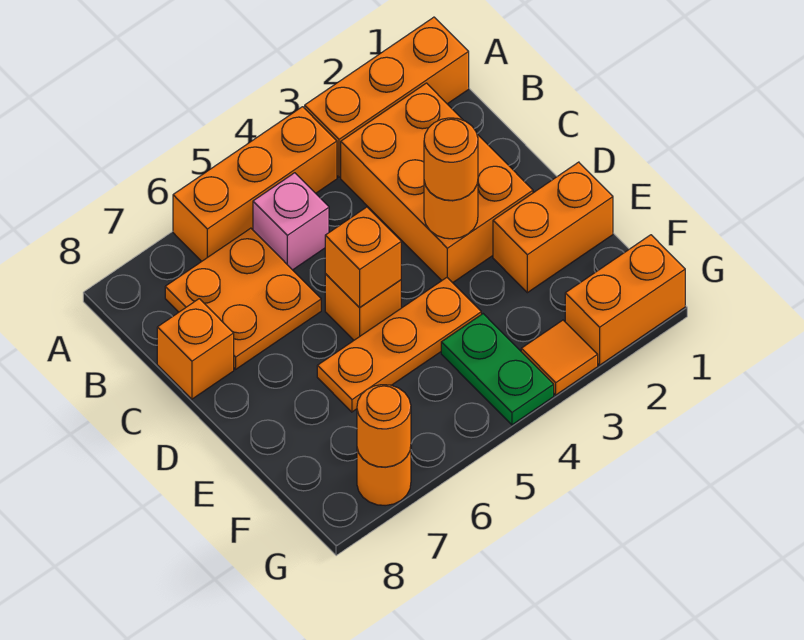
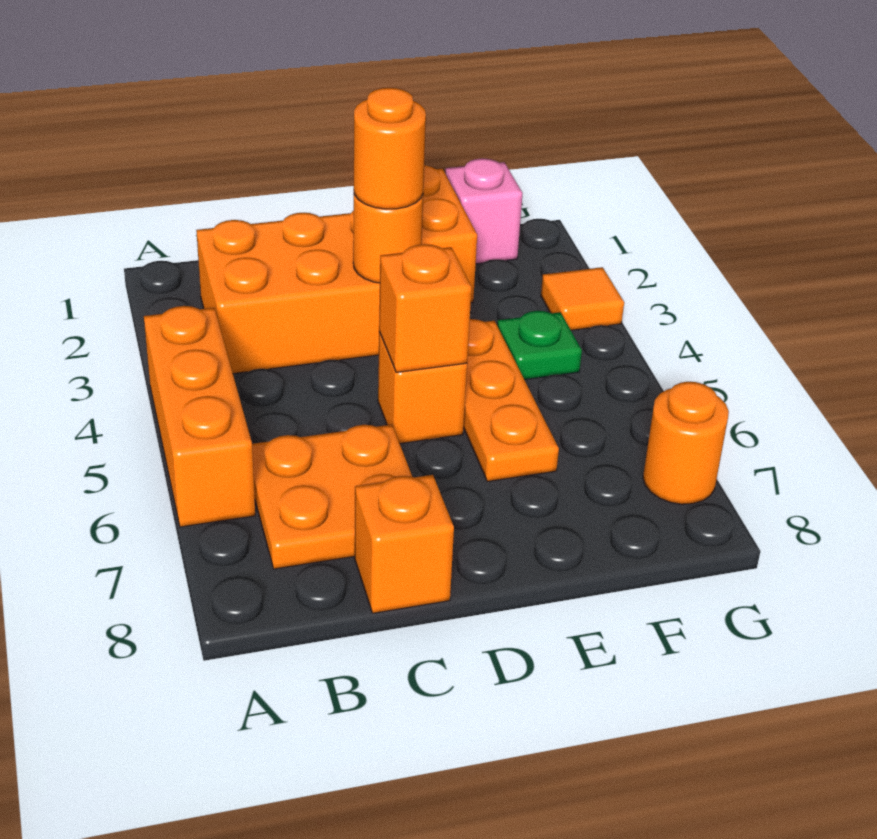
orange 1x3 brick [305,17,469,177] -> none
pink 1x1 brick [253,173,329,270] -> pink 1x1 brick moved to [445,158,523,264]
green 1x2 plate [441,314,554,425] -> green 1x1 plate [497,311,582,380]
orange 1x2 brick [565,235,685,365] -> none
orange 1x1 round brick [357,385,411,467] -> none

